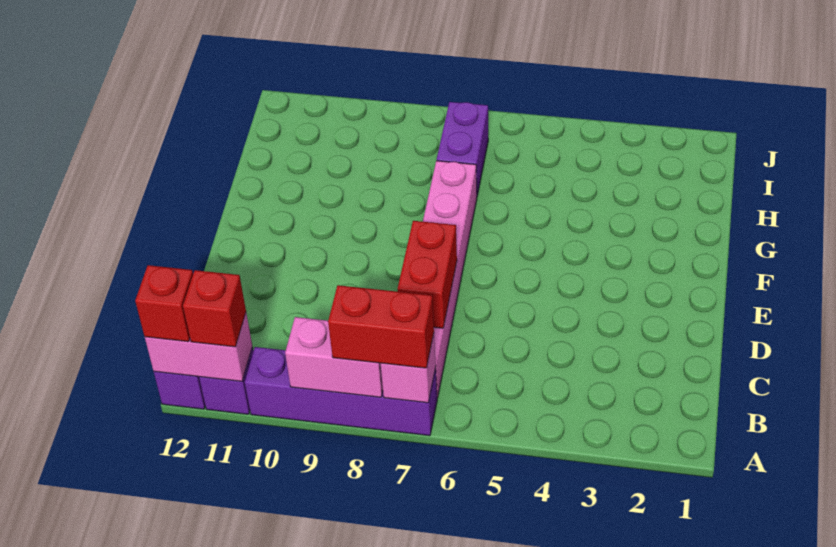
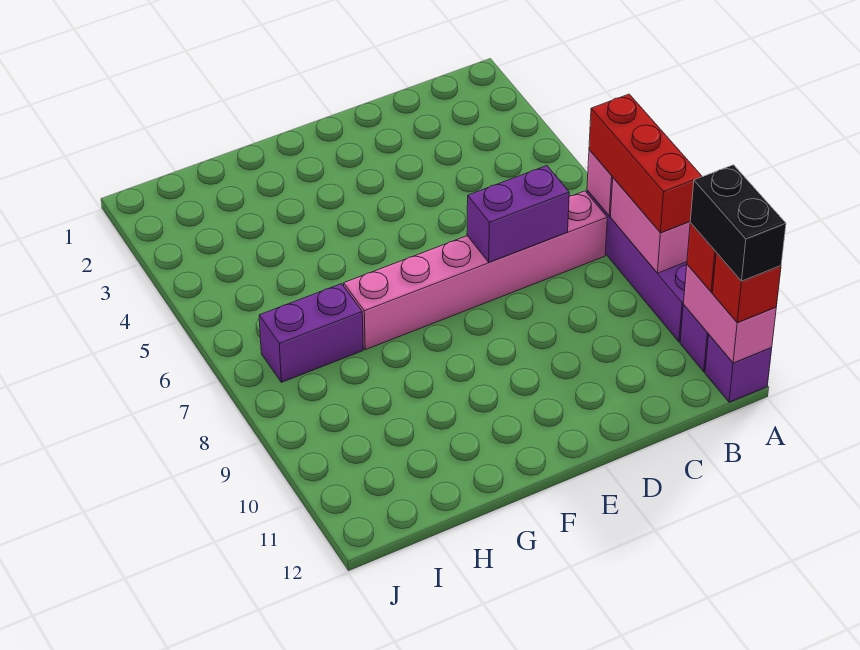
red 1x2 brick [328,285,434,368] -> red 1x3 brick [589,94,702,233]
none -> black 1x2 brick [690,165,786,281]
red 1x2 brick [398,221,457,328] -> purple 1x2 brick [467,166,569,262]

